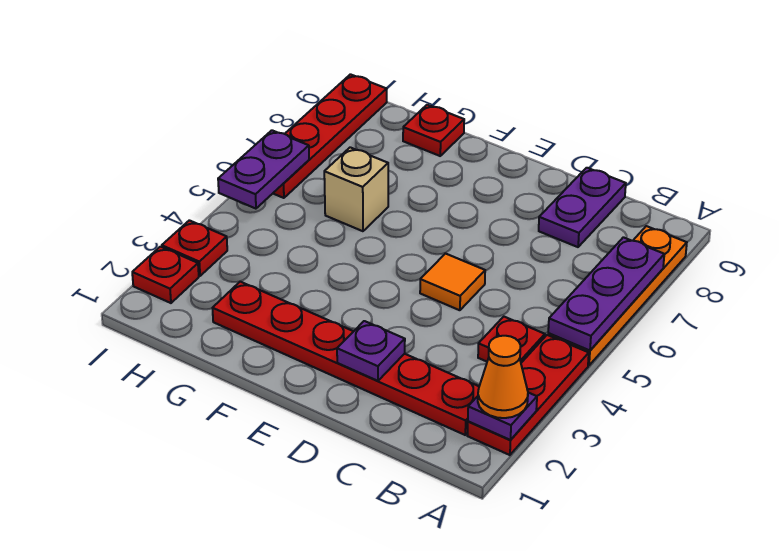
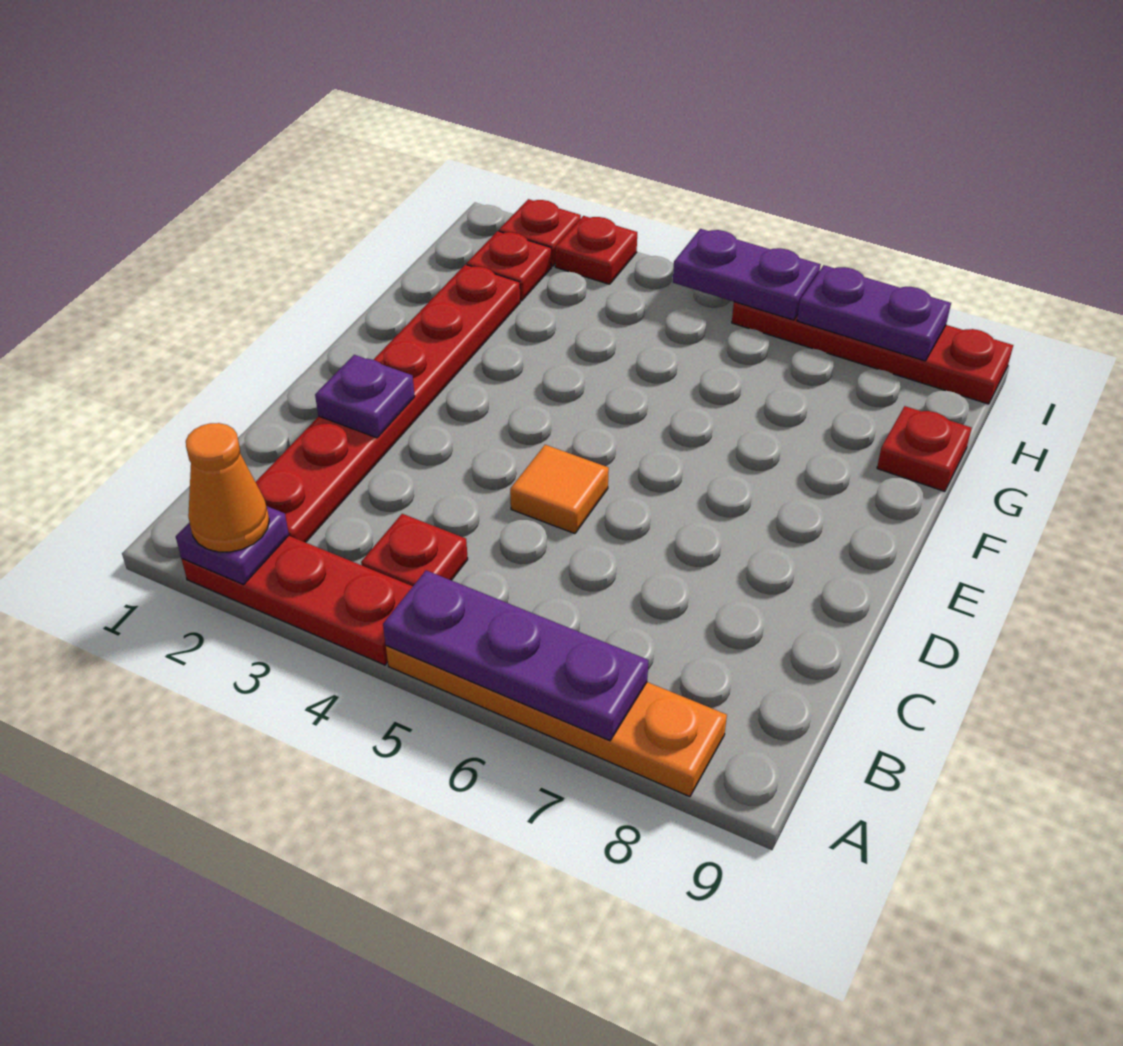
purple 1x2 plate [539,168,626,247] -> purple 1x2 plate moved to [797,265,951,361]
tan 1x1 brick [324,147,388,231] -> none
none -> red 1x1 plate [467,231,551,301]

